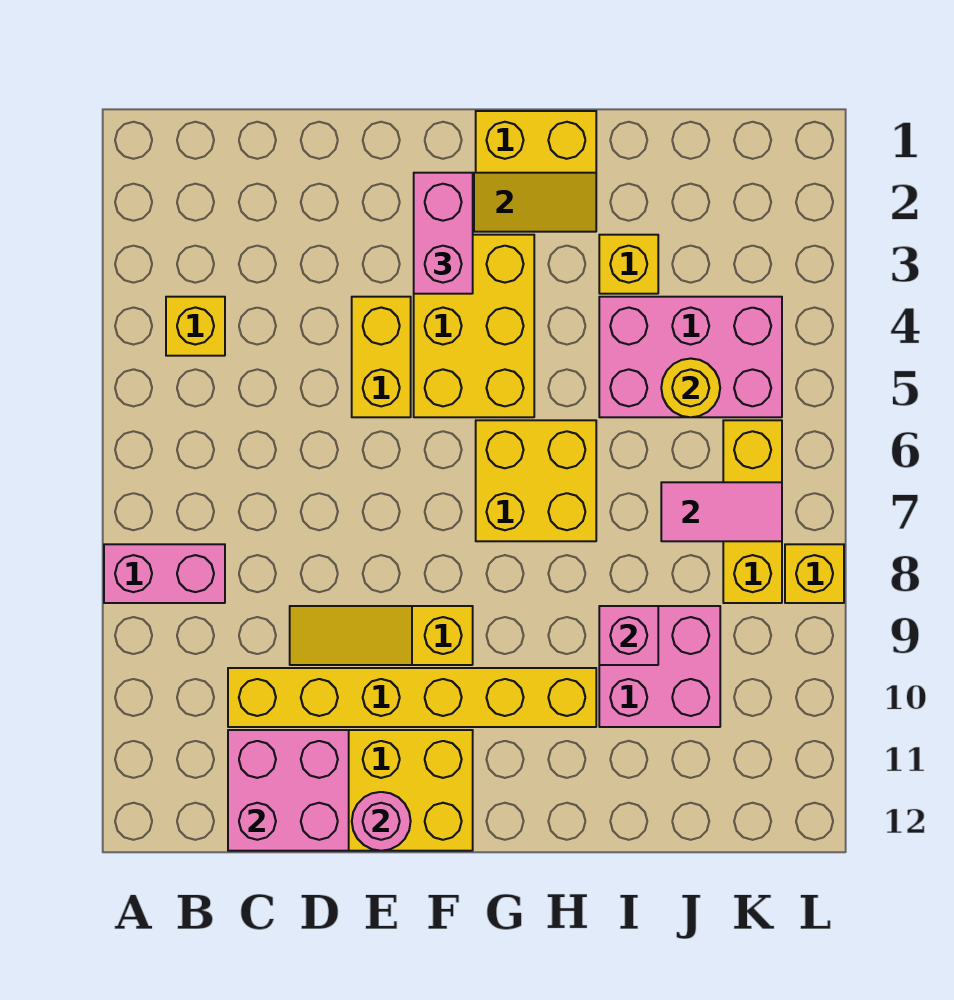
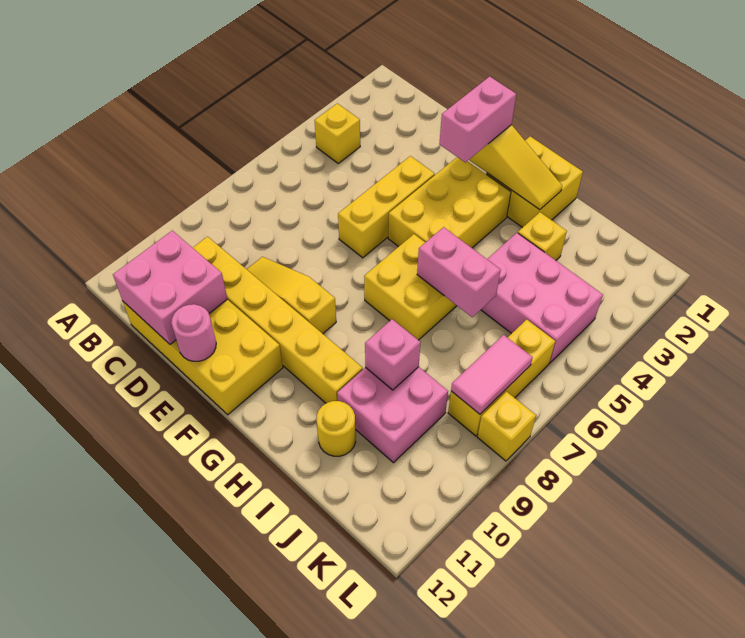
pink 1x2 brick [104,544,225,603] -> pink 1x2 brick moved to [417,227,501,317]
yellow 1x2 brick [352,297,411,417] -> yellow 1x3 brick [338,156,435,258]
yellow 1x1 round brick [661,359,720,417] -> yellow 1x1 round brick moved to [316,401,356,456]
pink 1x2 tile [661,482,782,541] -> pink 1x2 tile turned to [451,335,533,414]

